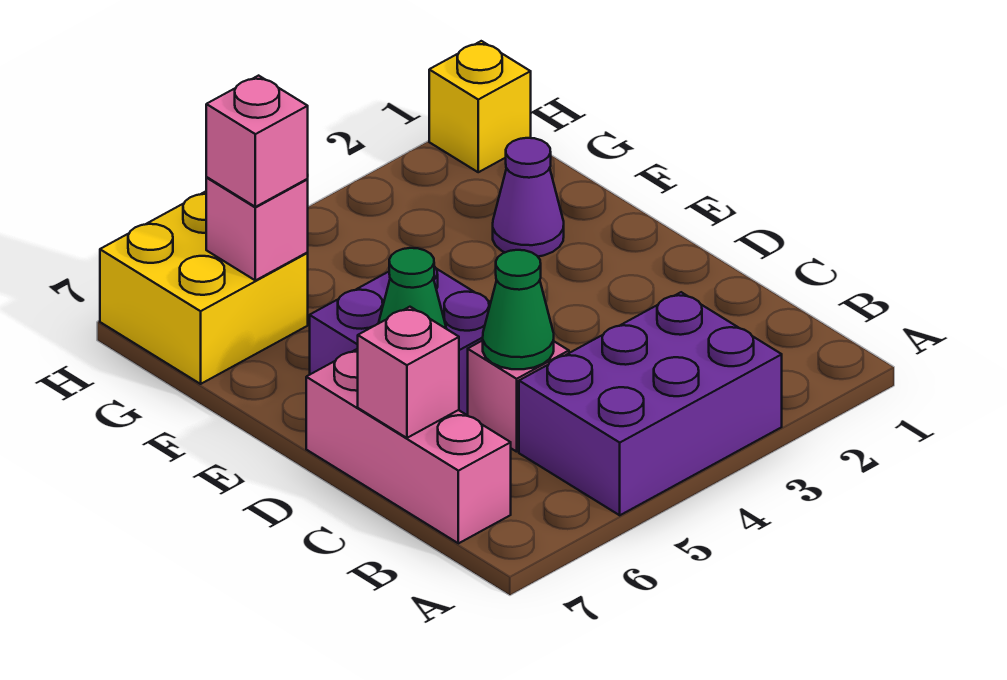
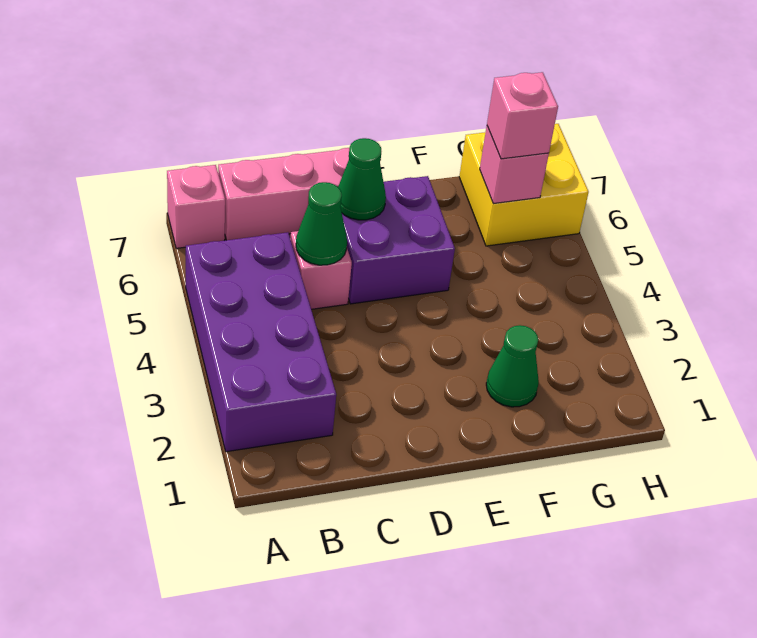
purple 2x3 brick [519,292,782,515] -> purple 2x4 brick [186,232,336,452]
pink 1x1 brick [358,307,459,438] -> pink 1x1 brick moved to [167,165,225,248]
purple 1x1 cone [493,138,564,256] -> green 1x1 cone [486,325,539,407]
yellow 1x1 brick [429,41,531,172] -> none

